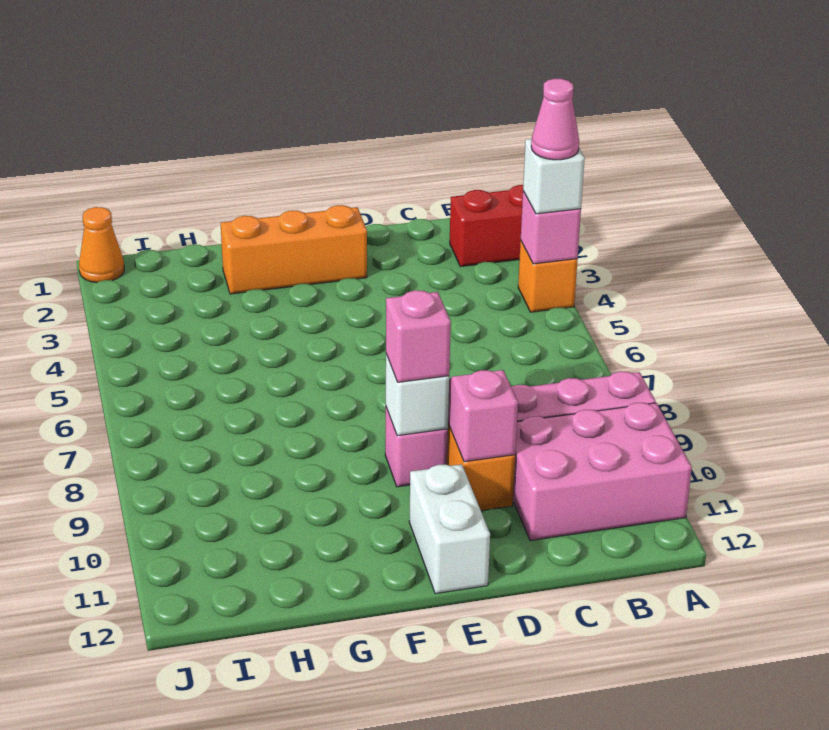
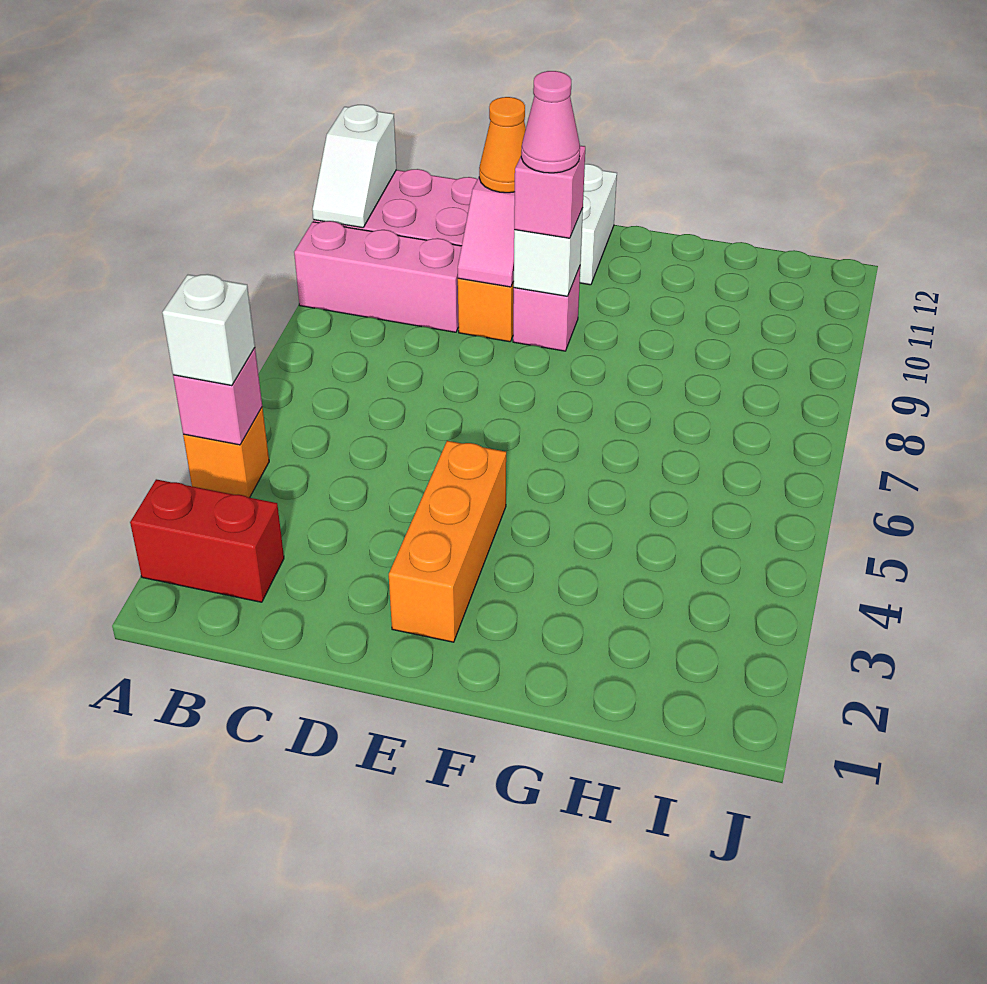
pink 1x1 cone [531,79,579,160] -> pink 1x1 cone moved to [521,71,580,173]
none -> white 1x2 slope [312,105,396,228]
orange 1x3 brick [221,205,367,294] -> orange 1x3 brick turned to [389,441,506,642]
orange 1x1 cone [79,207,124,282] -> orange 1x1 cone moved to [479,97,526,193]

